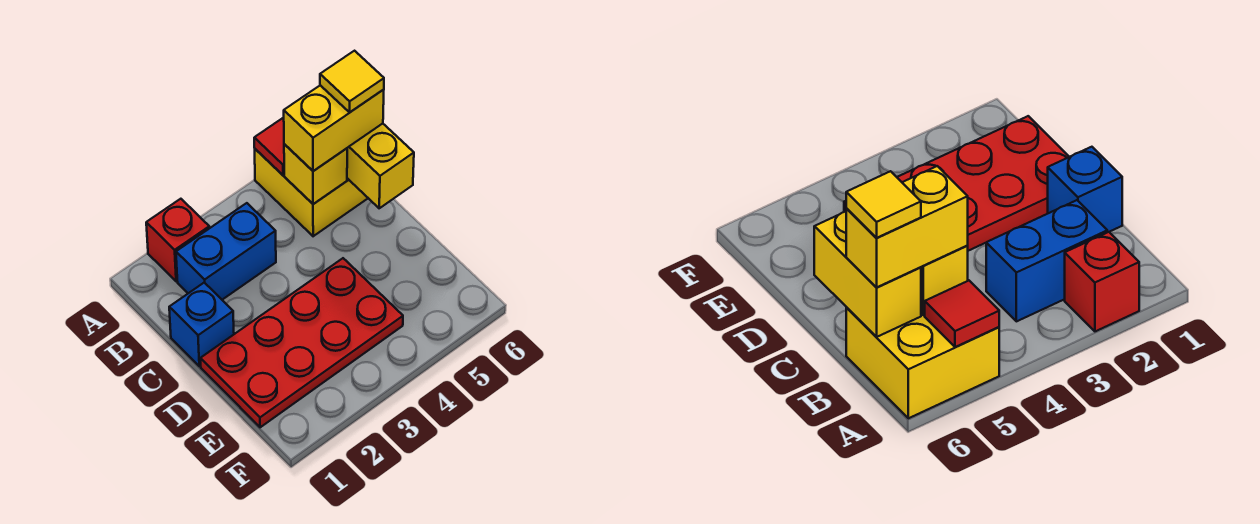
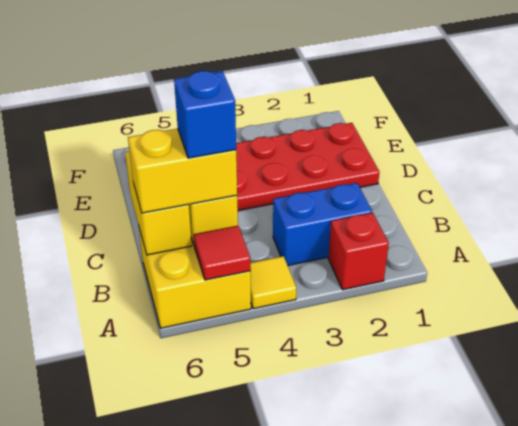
yellow 1x1 tile [320,51,384,112] -> yellow 1x1 tile moved to [250,256,296,309]
blue 1x1 brick [169,283,234,366] -> blue 1x1 brick moved to [174,71,236,158]

